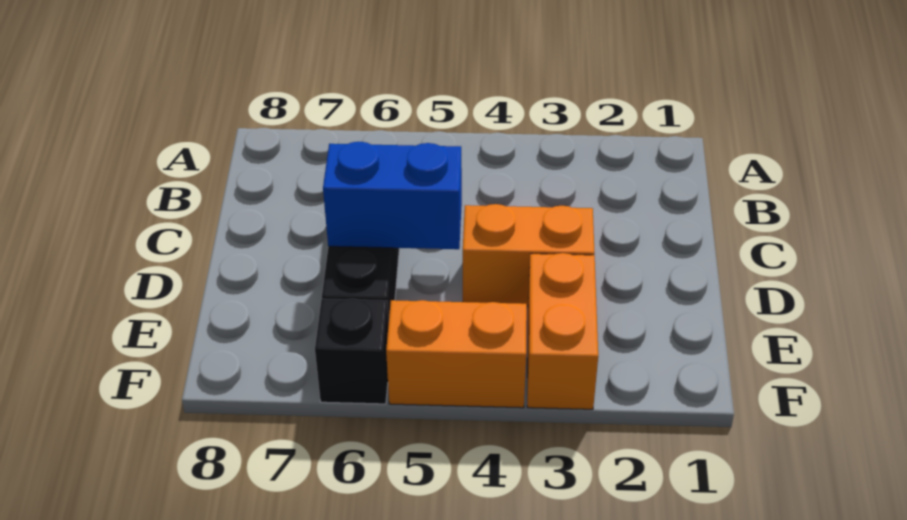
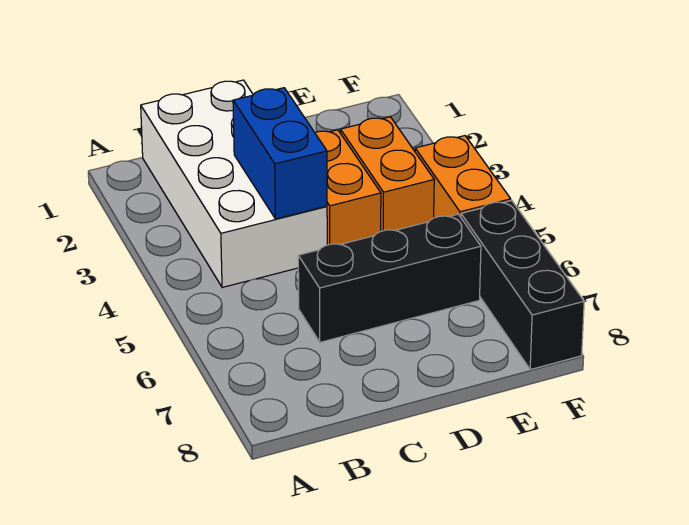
none -> white 2x4 brick [141,80,327,288]
blue 1x2 brick [323,142,462,249] -> blue 1x2 brick moved to [233,88,327,219]
orange 1x2 brick [527,253,598,409] -> orange 1x2 brick turned to [341,117,434,231]
black 1x1 brick [315,299,389,404] -> black 1x3 brick [461,201,584,370]

